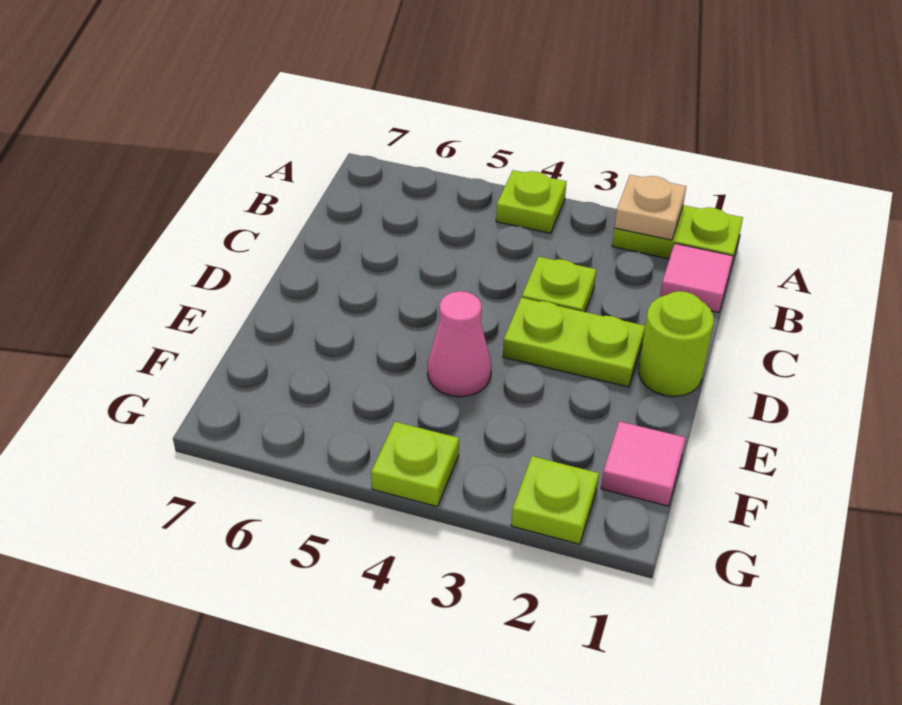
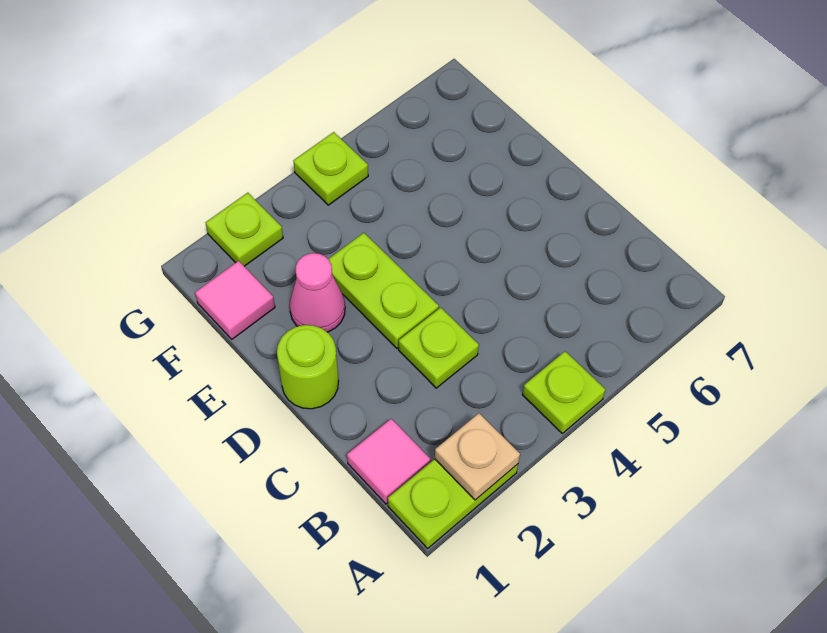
lime 1x2 plate [503,298,645,387] -> lime 1x2 plate turned to [328,233,439,348]
pink 1x1 cone [428,291,492,397] -> pink 1x1 cone moved to [290,253,345,332]

